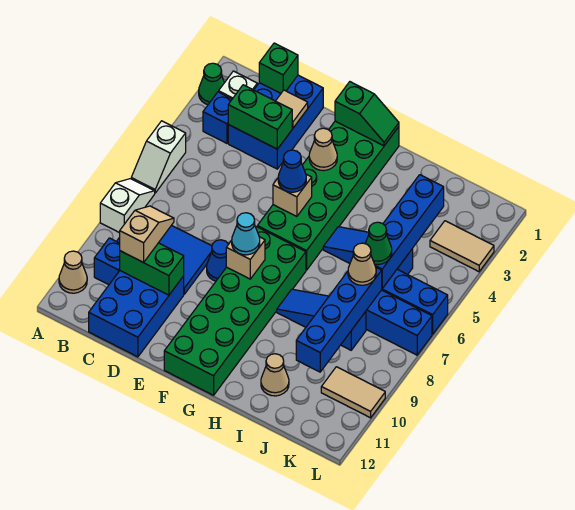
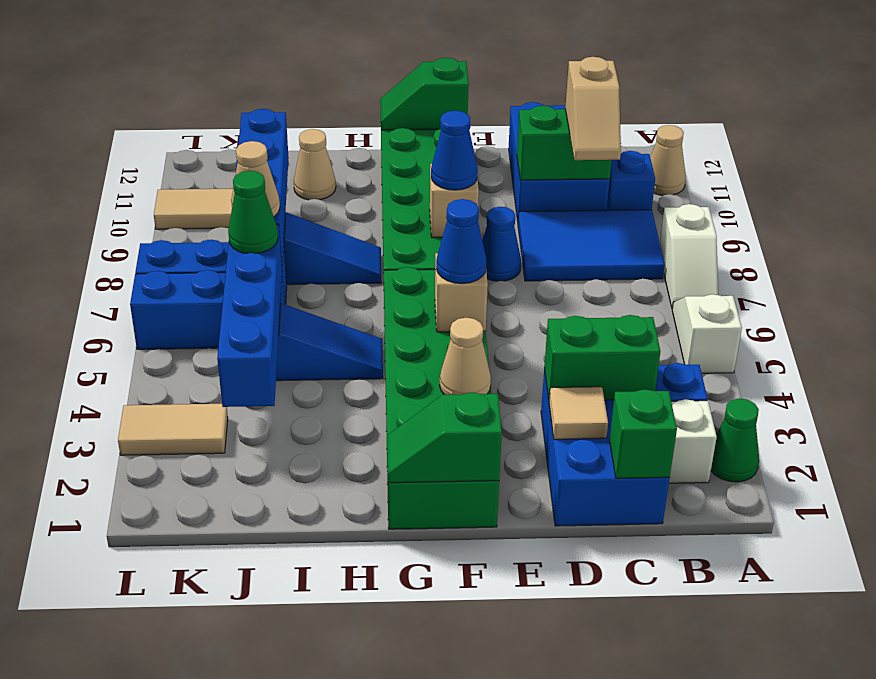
cyan 1x1 cone [231,213,260,255] -> blue 1x1 cone [431,111,478,190]
none -> green 1x2 slope [380,58,469,130]

